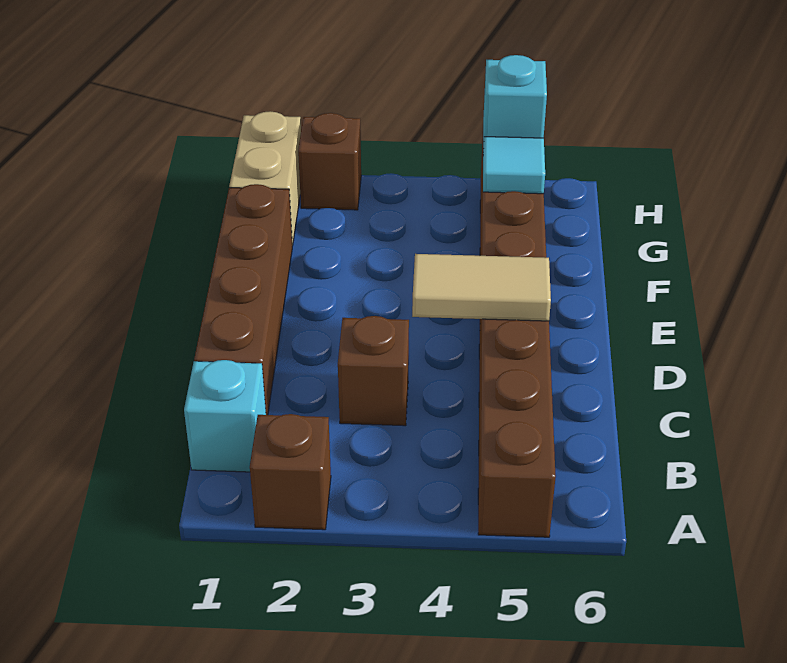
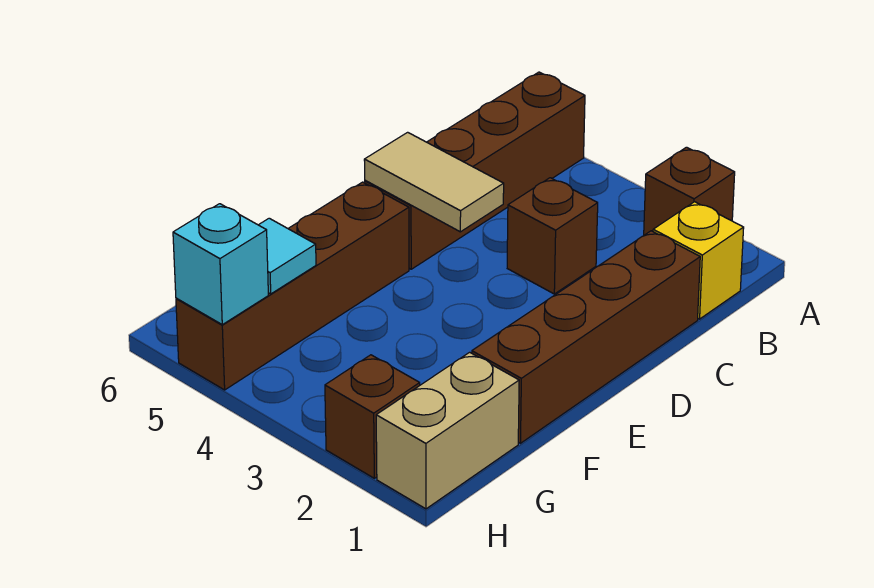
cyan 1x1 brick [184,360,266,472] -> yellow 1x1 brick [653,202,744,319]

